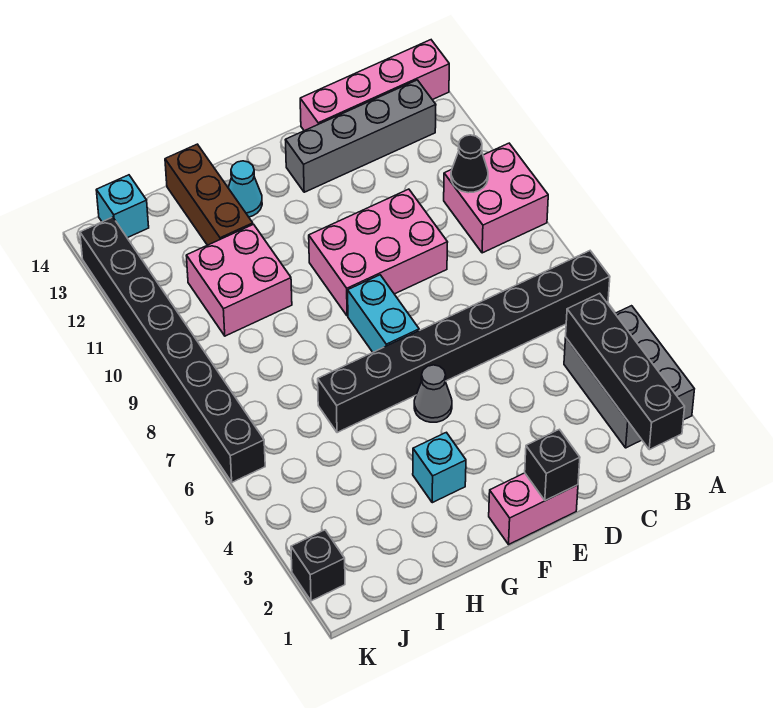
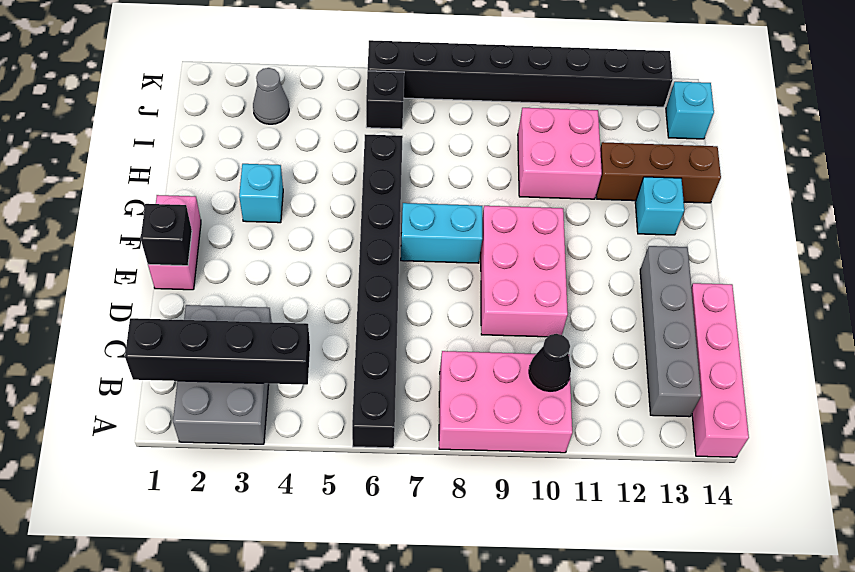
grey 2x3 brick [564,306,694,448] -> grey 2x3 brick turned to [173,305,272,444]
pink 2x2 brick [444,143,548,253] -> pink 2x3 brick [439,351,572,453]
grey 1x1 cone [414,365,452,422] -> grey 1x1 cone moved to [253,68,289,124]
cyan 1x1 cone [228,161,262,217] -> cyan 1x1 brick [635,177,684,235]
black 1x1 brick [291,530,345,601] -> black 1x1 brick moved to [366,71,404,129]

